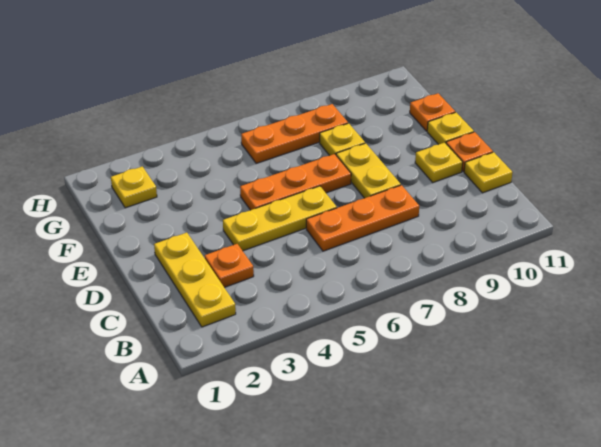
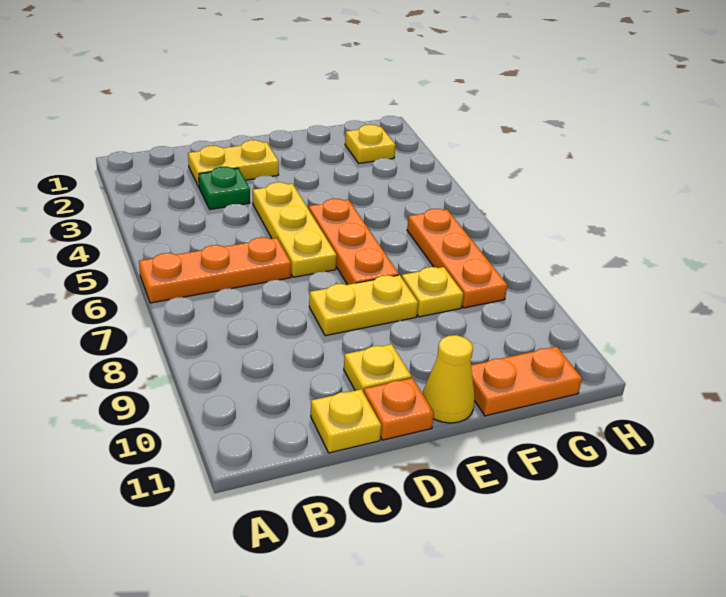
yellow 1x3 plate [154,233,236,327] -> yellow 1x2 plate [188,140,279,187]
orange 1x1 plate [205,244,254,287] -> green 1x1 plate [199,167,250,209]
orange 1x3 plate [306,185,419,251] -> orange 1x3 plate turned to [139,237,291,303]
yellow 1x1 plate [427,112,474,145] -> yellow 1x1 cone [423,335,475,423]
orange 1x1 plate [410,93,455,131] -> orange 1x2 plate [471,347,582,416]

